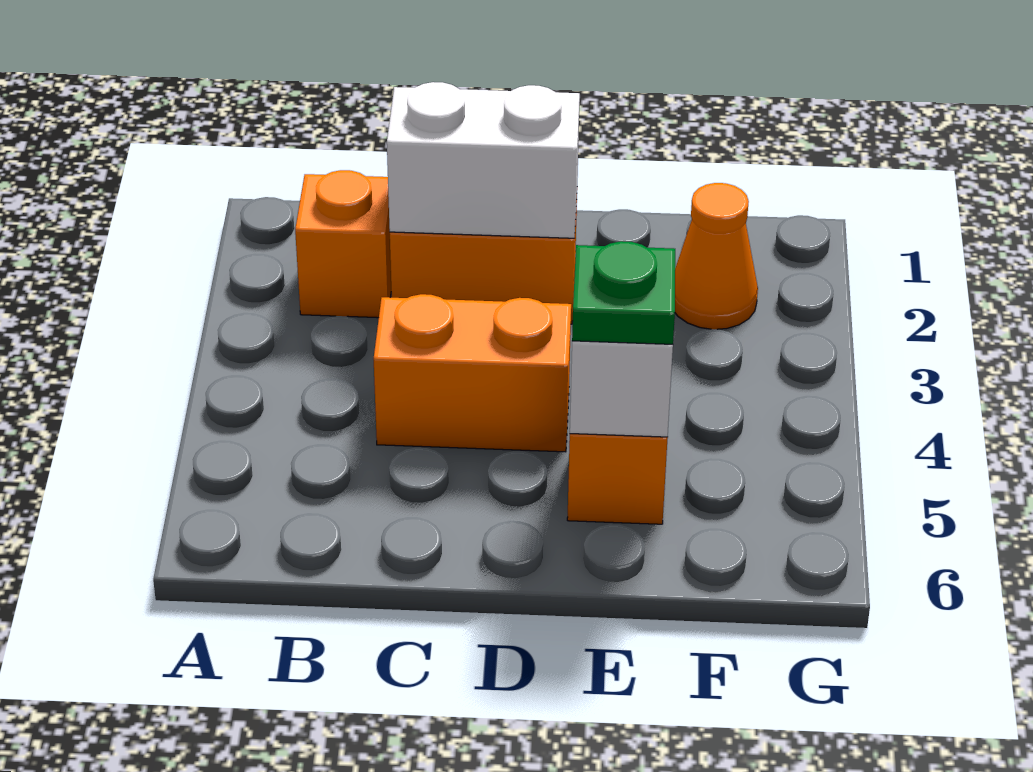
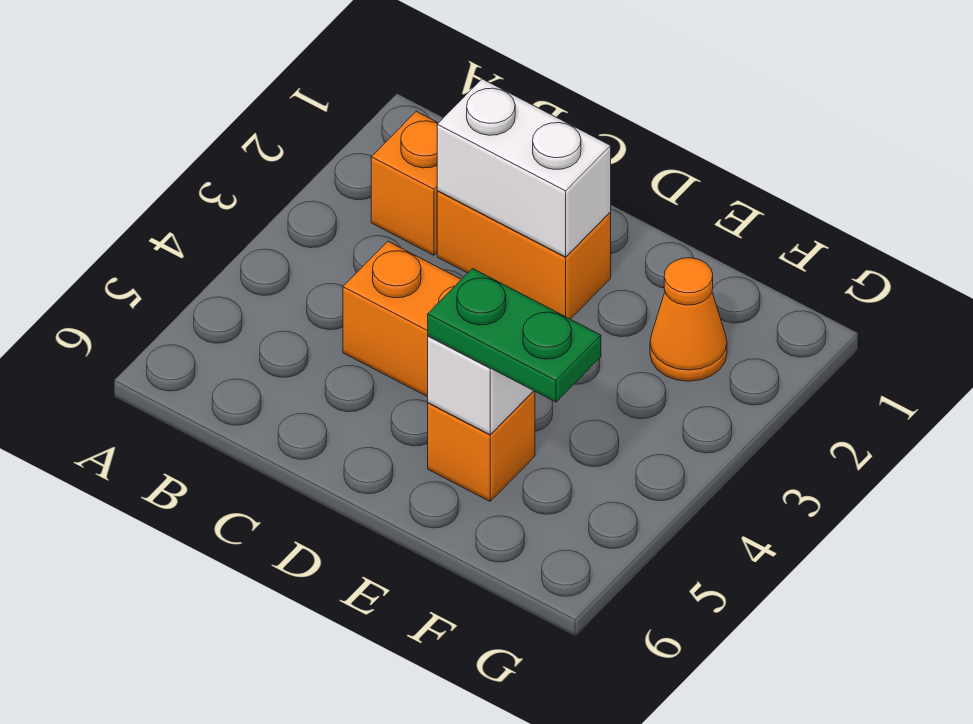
green 1x1 plate [572,241,675,344] -> green 1x2 plate [428,269,601,402]

